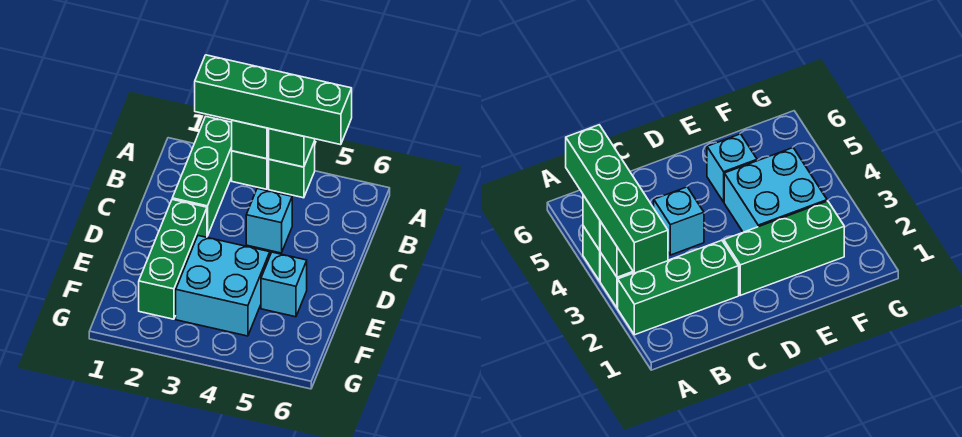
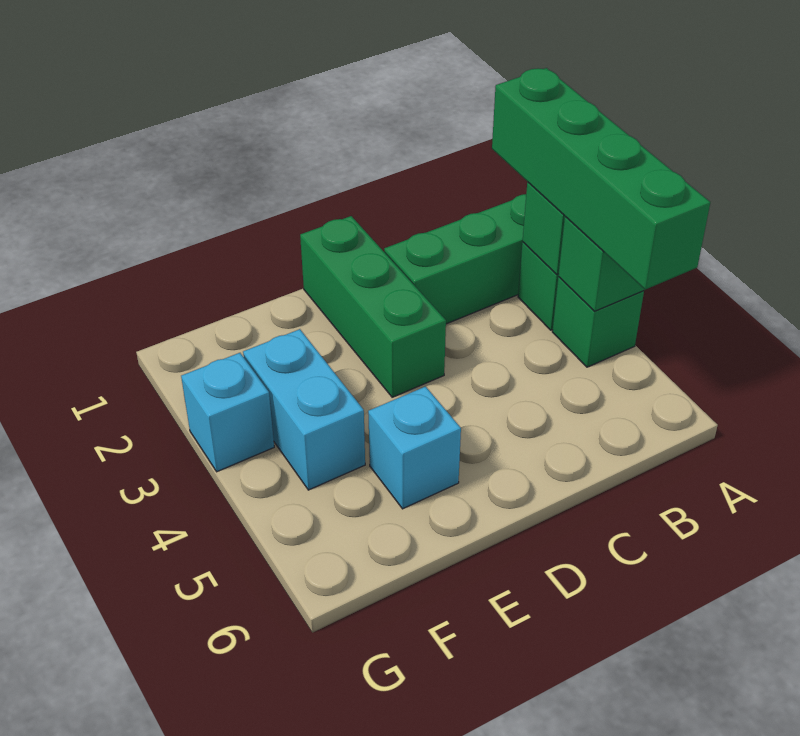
cyan 1x1 brick [246,189,292,253] -> cyan 1x1 brick moved to [181,353,274,472]
green 1x3 brick [139,199,207,319] -> green 1x3 brick turned to [300,216,446,397]
cyan 2x2 brick [176,236,270,336] -> cyan 1x2 brick [243,329,365,490]

